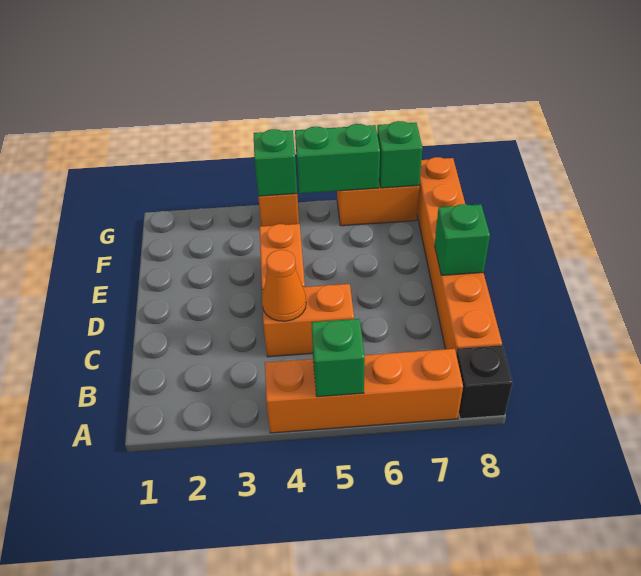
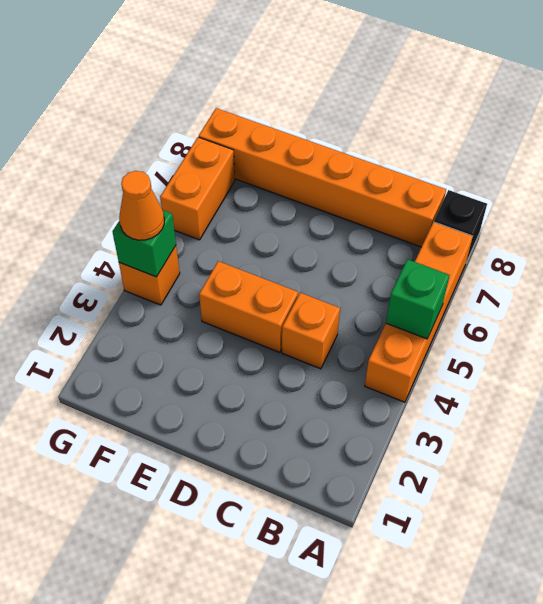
orange 1x2 brick [262,284,354,357] -> orange 1x1 brick [282,293,340,369]
orange 1x1 cone [262,250,306,321] -> orange 1x1 cone moved to [119,171,164,240]
green 1x1 brick [435,204,490,275] -> none
green 1x2 brick [295,124,380,193] -> none
green 1x1 brick [377,121,422,188] -> none

